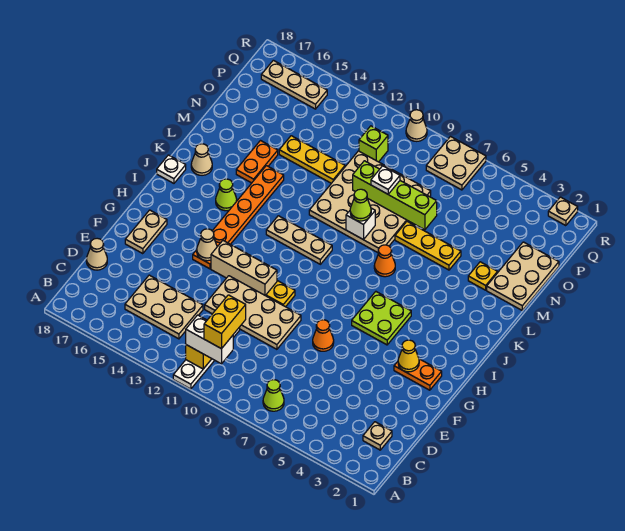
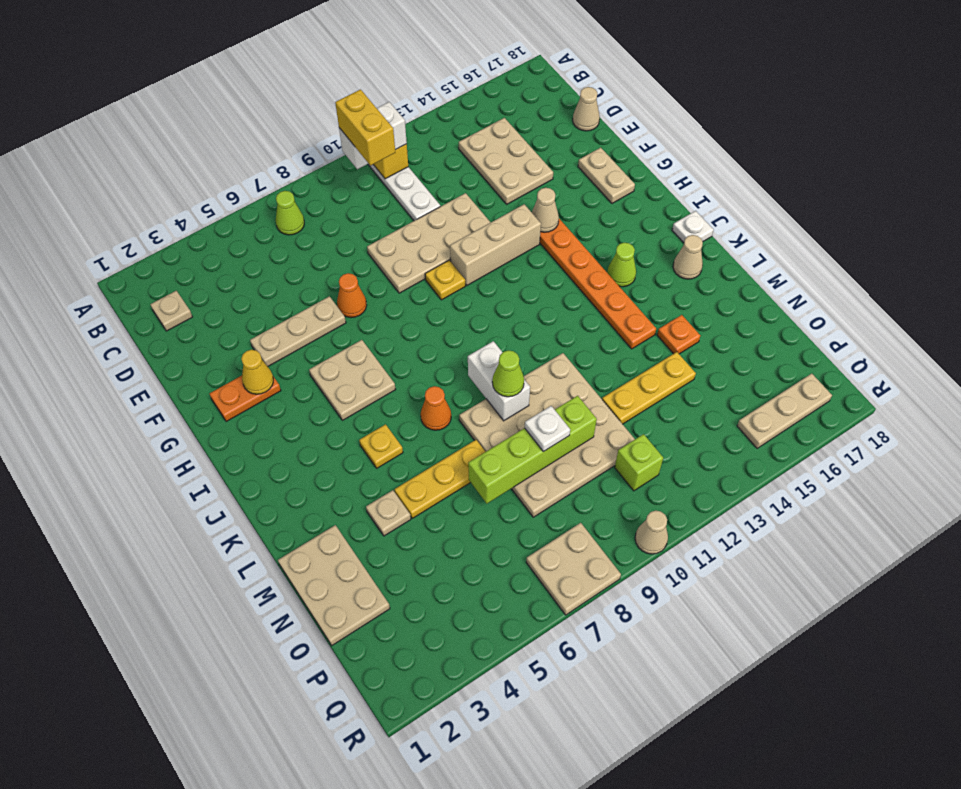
tan 2x3 plate [125,275,203,339] -> tan 2x3 plate turned to [459,118,553,204]
lime 2x2 plate [352,292,411,345] -> tan 2x2 plate [309,340,396,420]
tan 1x3 plate [266,216,332,264] -> tan 1x3 plate moved to [250,296,346,366]
white 1x1 brick [346,208,375,240] -> white 1x2 brick [468,341,530,421]
orange 1x2 plate [236,141,278,183] -> orange 1x1 plate [657,315,700,354]
yellow 1x1 plate [468,262,498,290] -> yellow 1x1 plate moved to [359,424,403,468]
tan 1x1 plate [548,197,578,226] -> tan 1x1 plate moved to [366,490,411,536]

